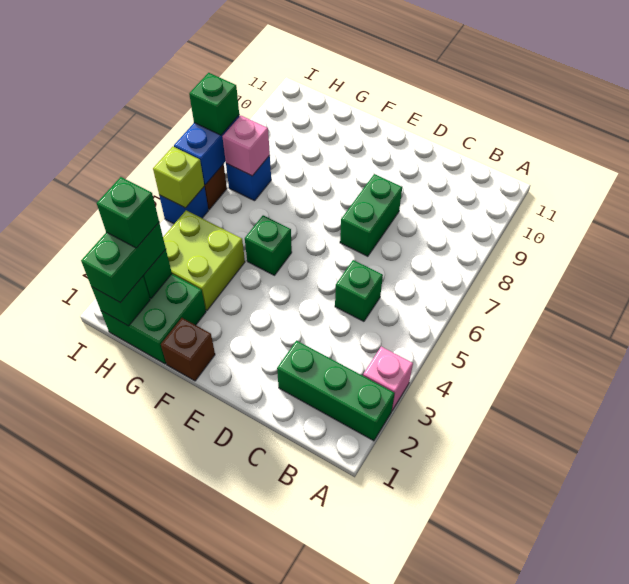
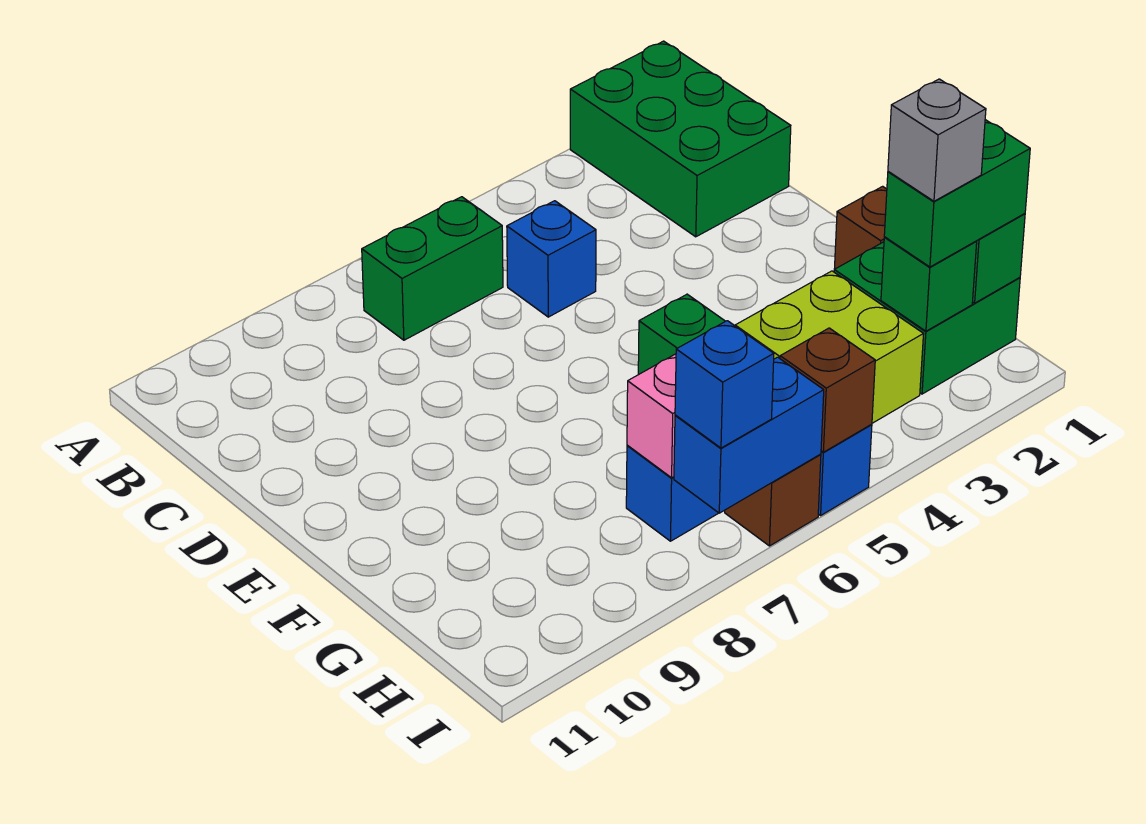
green 1x3 brick [277,341,395,441] -> green 2x3 brick [570,41,791,237]
pink 1x1 brick [363,347,413,410] -> none
green 1x1 brick [335,260,383,321] -> blue 1x1 brick [507,201,596,317]
green 1x2 brick [340,174,402,256] -> green 1x2 brick moved to [362,197,503,340]
green 1x1 brick [97,177,159,248] -> grey 1x1 brick [888,79,986,201]
lime 1x1 brick [153,147,204,208] -> brown 1x1 brick [780,328,875,452]
green 1x1 brick [189,73,239,135] -> blue 1x1 brick [675,321,774,448]

